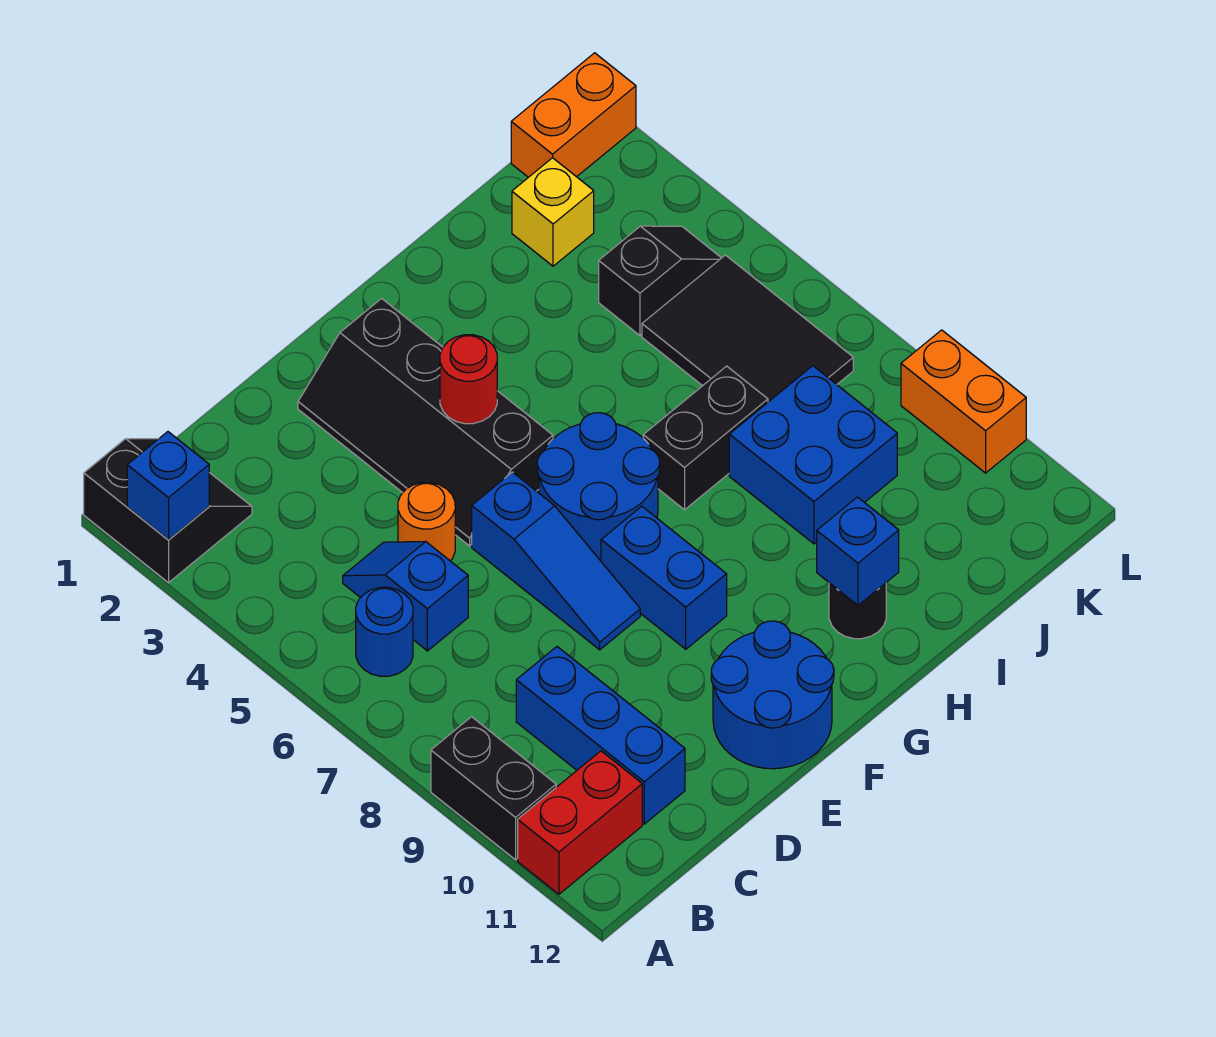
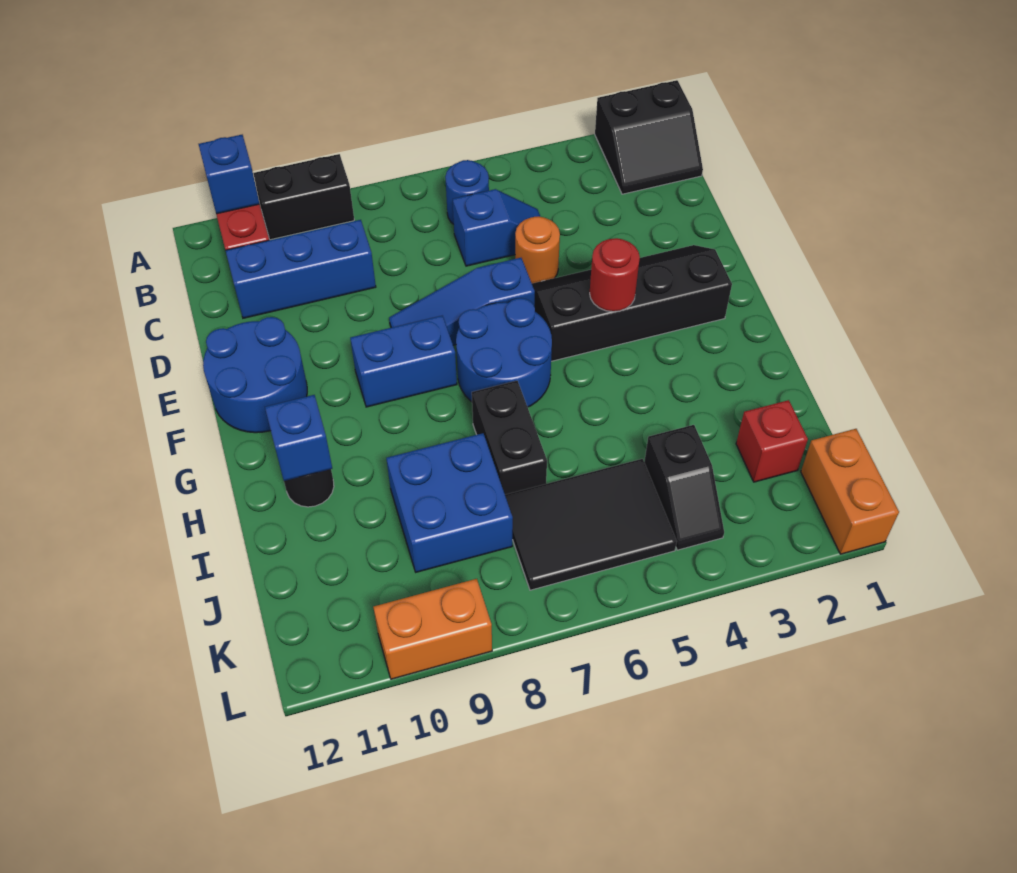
blue 1x1 brick [127,432,209,540] -> blue 1x1 brick moved to [199,135,259,214]
yellow 1x1 brick [512,158,594,266] -> red 1x1 brick [736,400,808,482]

